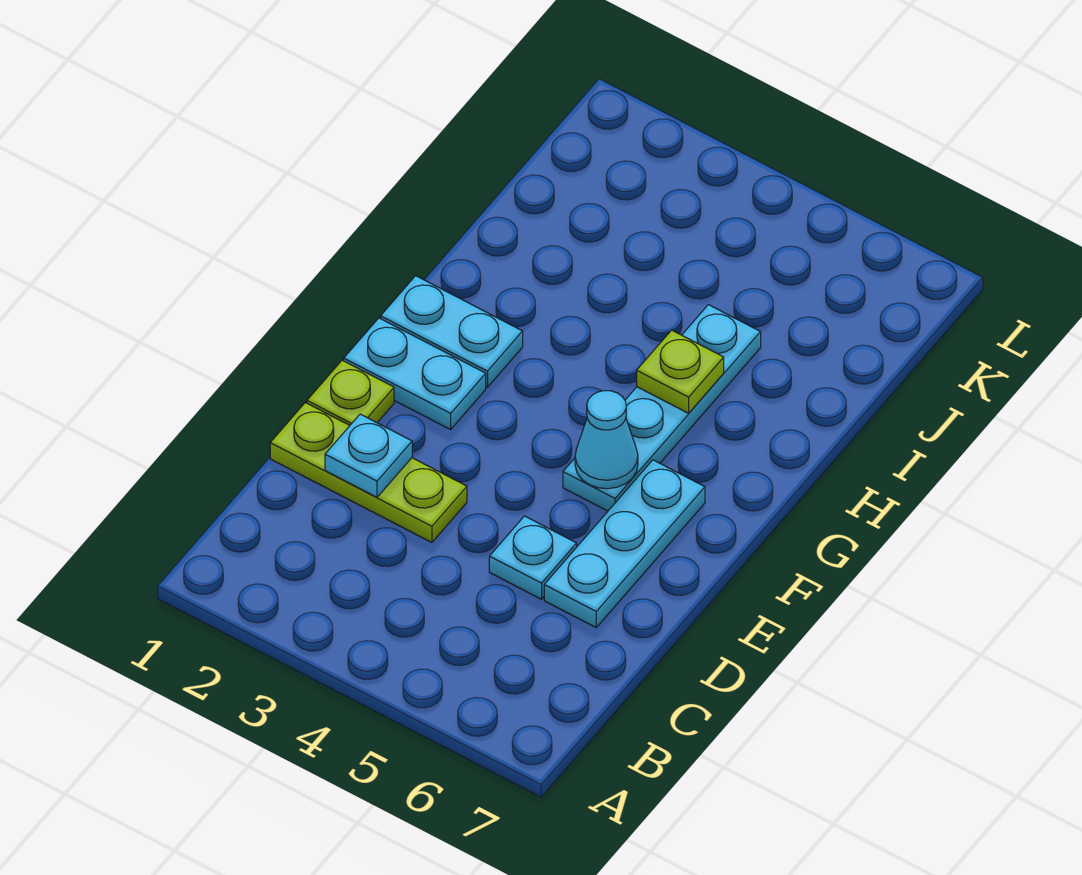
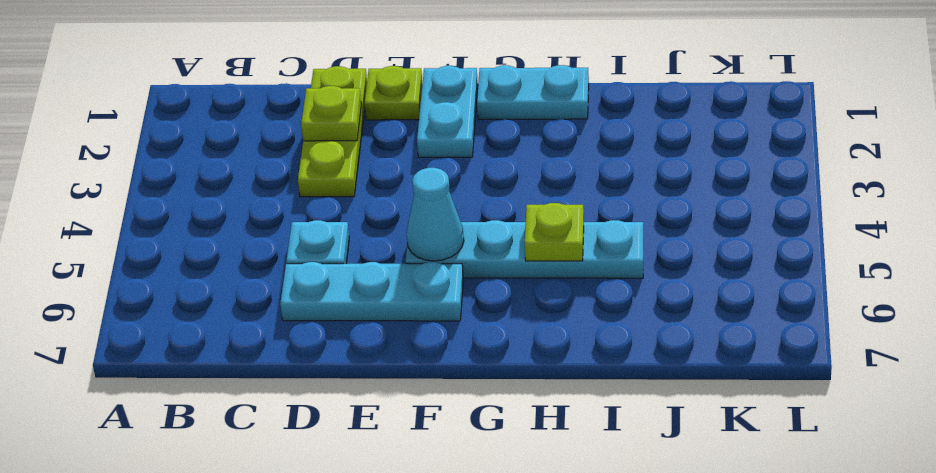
cyan 1x1 plate [325,414,412,497] -> lime 1x1 plate [301,86,362,141]
cyan 1x2 plate [381,276,523,387] -> cyan 1x2 plate turned to [477,65,589,119]

